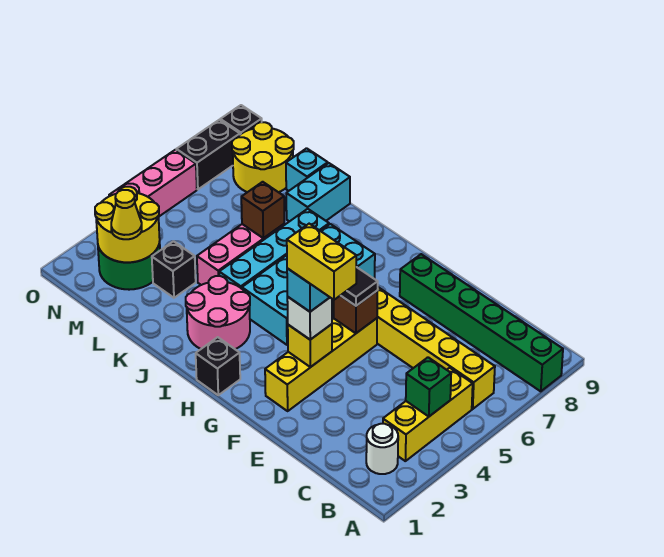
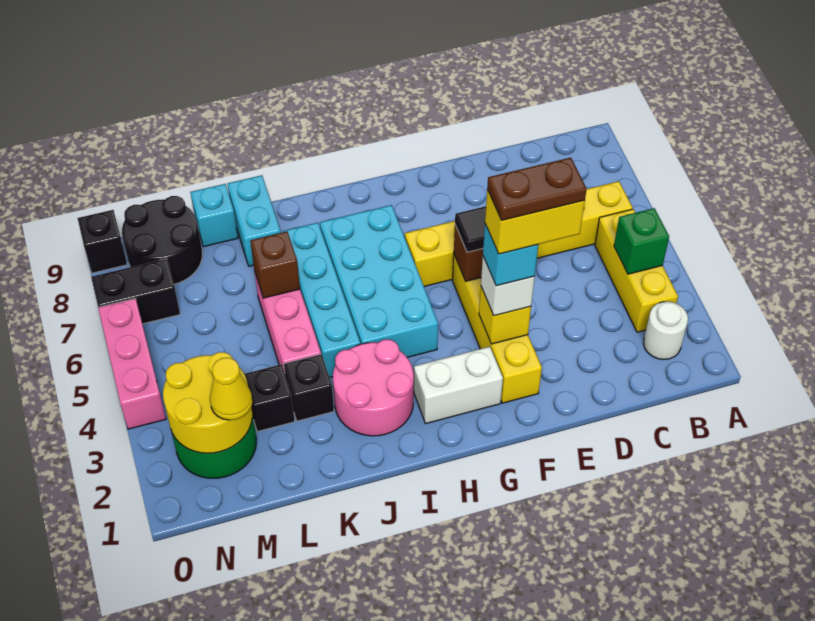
green 1x6 brick [400,254,563,391] -> none
none -> brown 1x2 plate [487,158,587,220]
none -> white 1x2 brick [414,347,503,424]
black 1x1 brick [196,337,240,395] -> black 1x1 brick moved to [284,354,334,421]
yellow 2x2 round brick [232,122,294,192] -> black 2x2 round brick [122,196,202,284]
black 1x2 brick [176,120,240,189] -> black 1x2 brick turned to [91,259,180,324]

